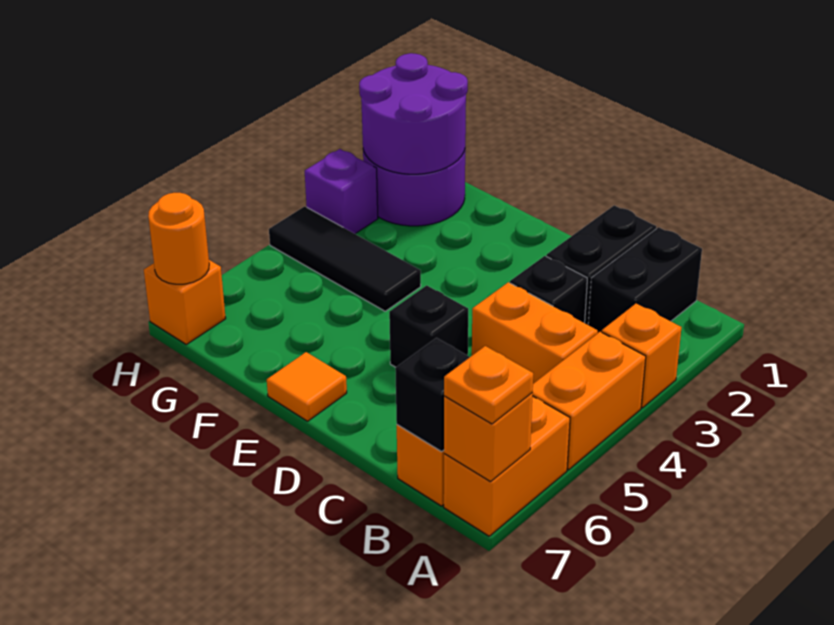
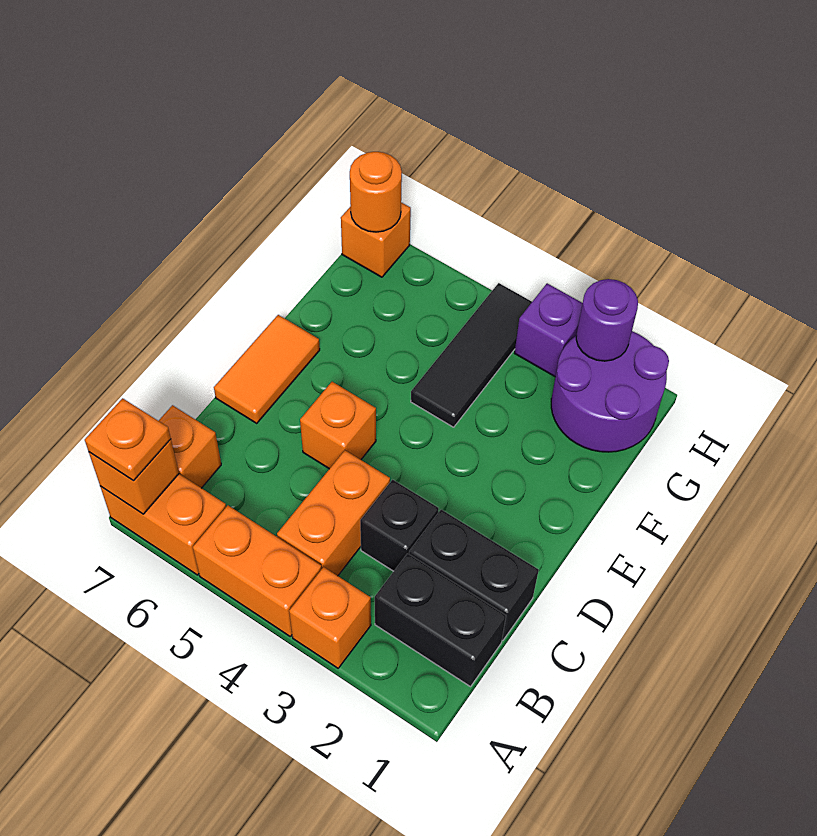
black 1x1 brick [395,338,470,452] -> none
black 1x1 brick [389,285,468,367] -> orange 1x1 brick [300,382,376,469]
orange 1x1 tile [267,352,347,421] -> orange 1x2 tile [214,315,320,423]
purple 2x2 round brick [359,53,468,174] -> purple 1x1 round brick [576,279,638,361]

